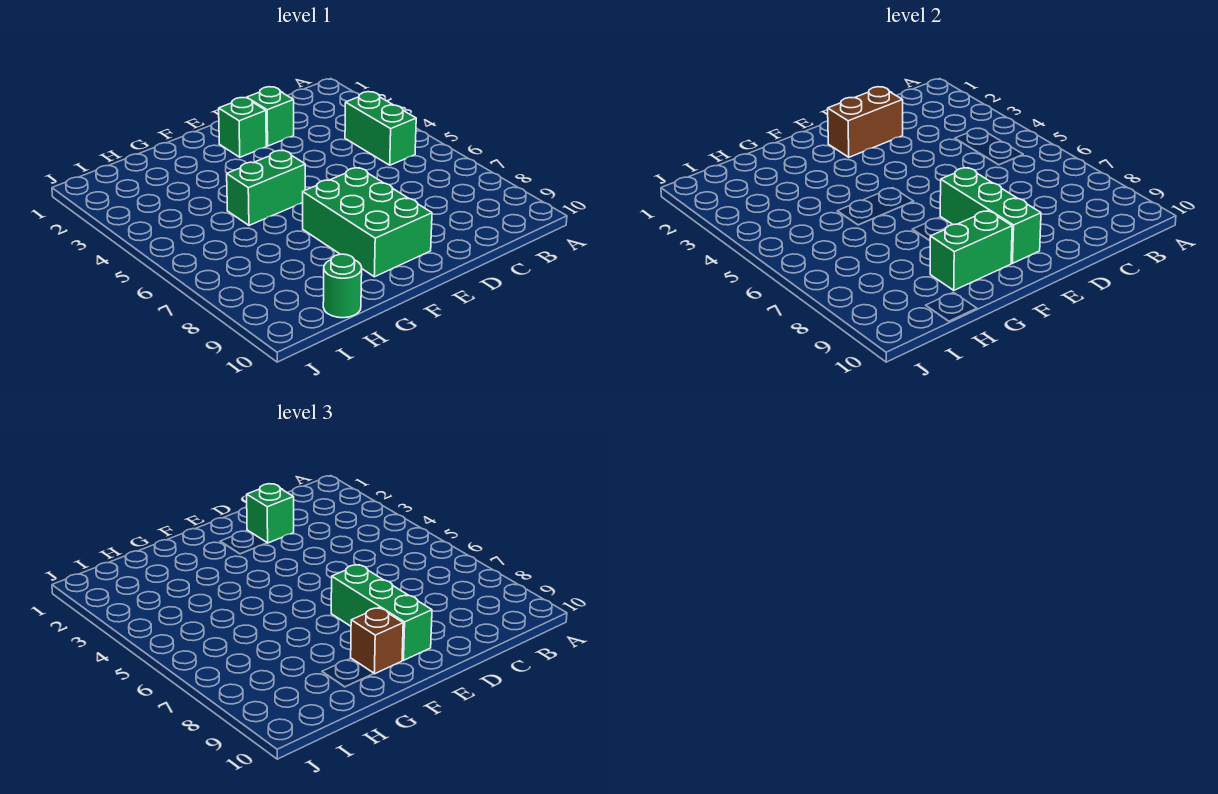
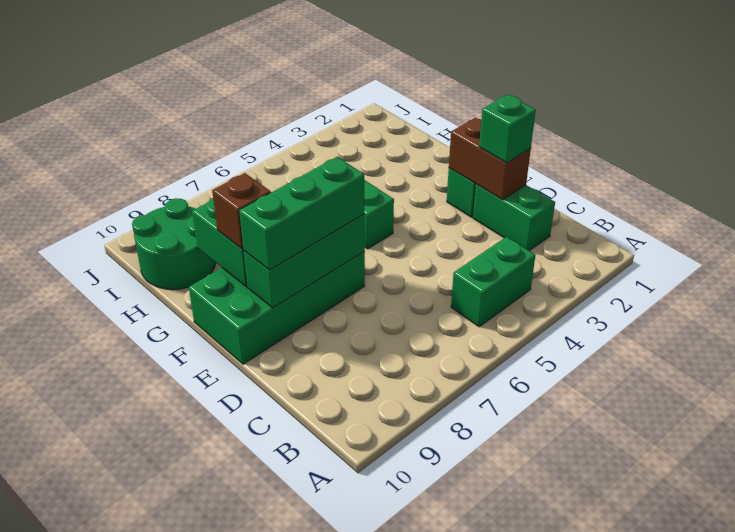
green 1x1 brick [247,87,294,146] -> green 1x2 brick [473,184,555,251]
green 2x3 brick [303,168,432,277] -> green 2x4 brick [189,252,365,364]
green 1x1 round brick [323,254,362,318] -> green 2x2 round brick [132,198,216,290]

